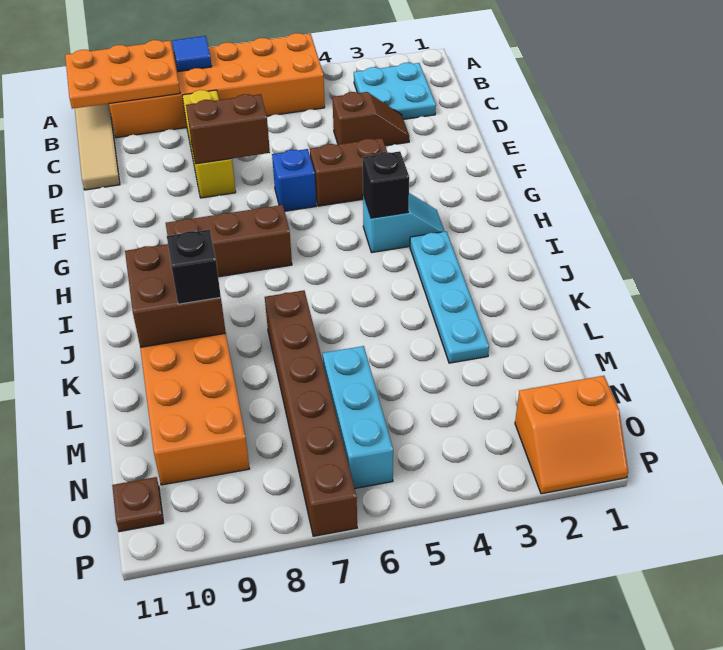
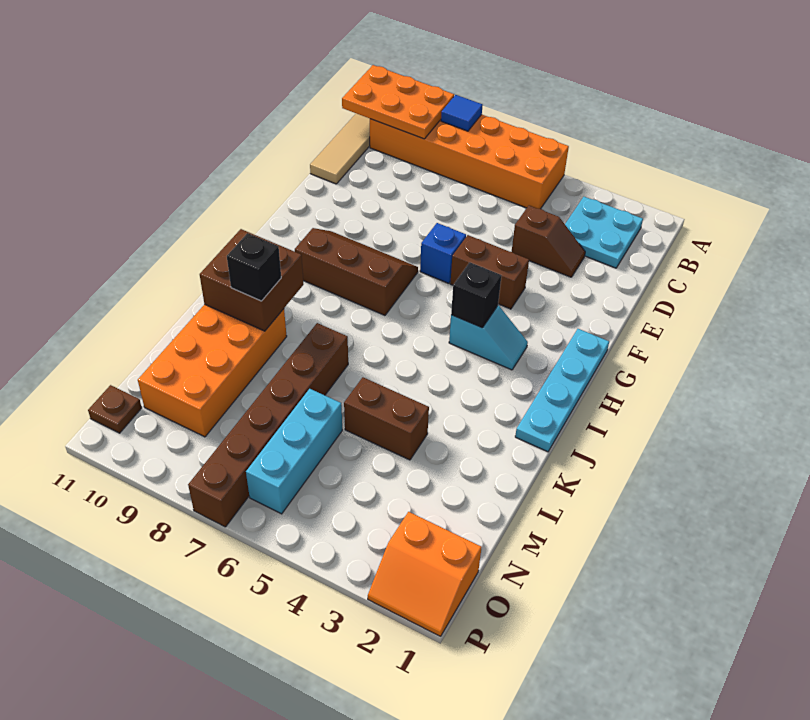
yellow 1x3 brick [182,90,236,198] -> none
brown 1x2 brick [186,94,270,164] -> brown 1x2 brick moved to [344,377,429,460]
cyan 1x4 plate [410,231,489,363] -> cyan 1x4 plate moved to [515,329,609,452]

